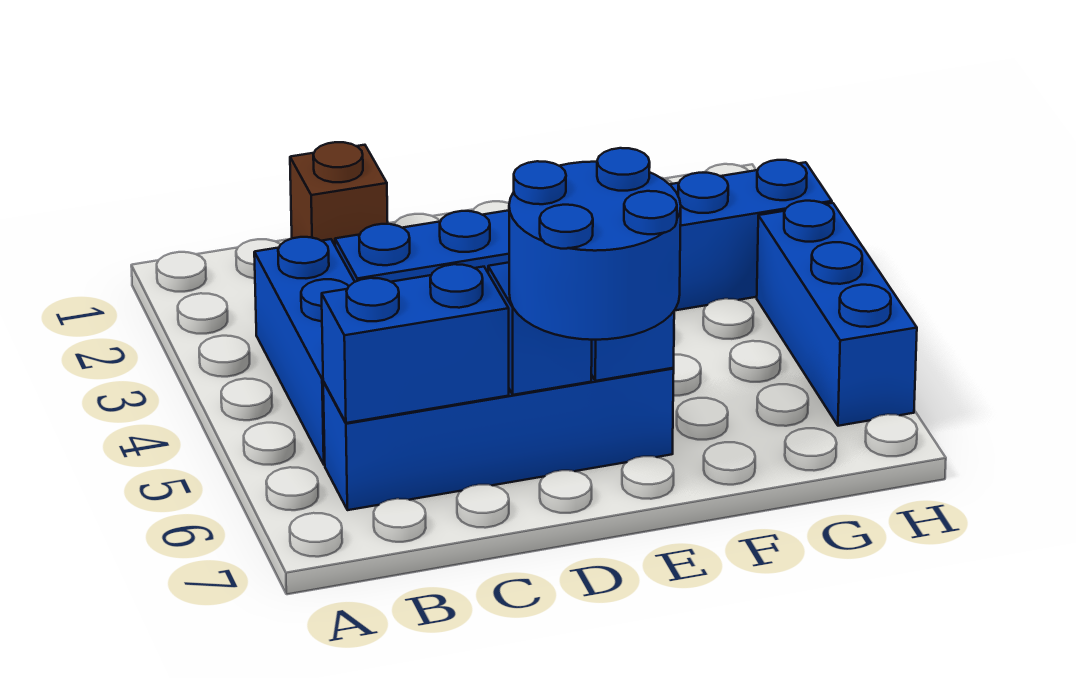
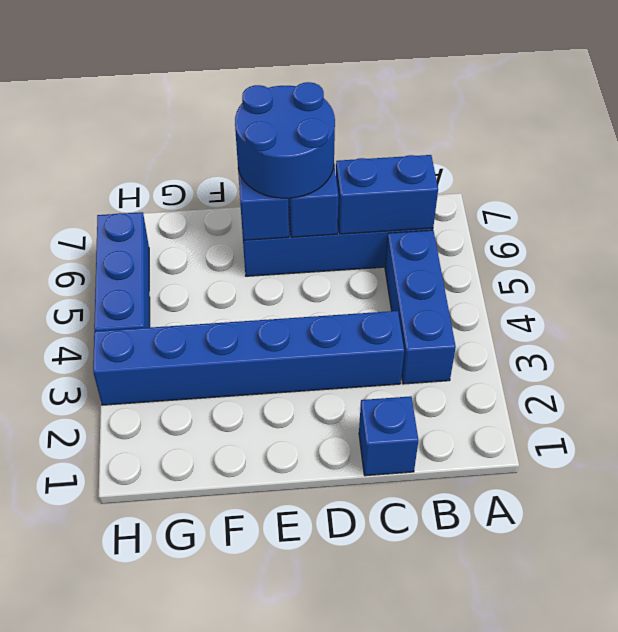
brown 1x1 brick [290,142,388,245] -> blue 1x1 brick [359,396,418,476]

